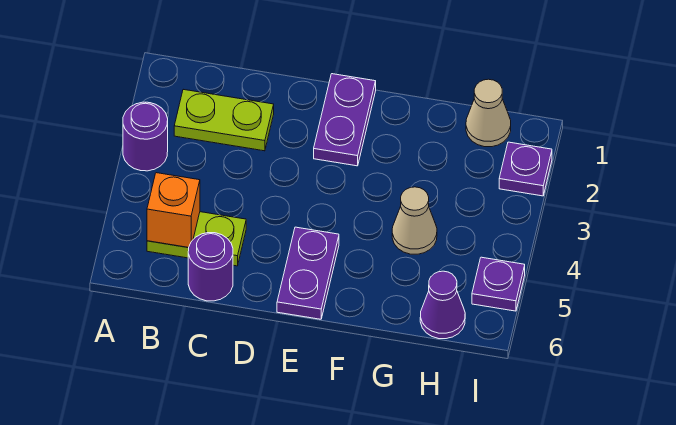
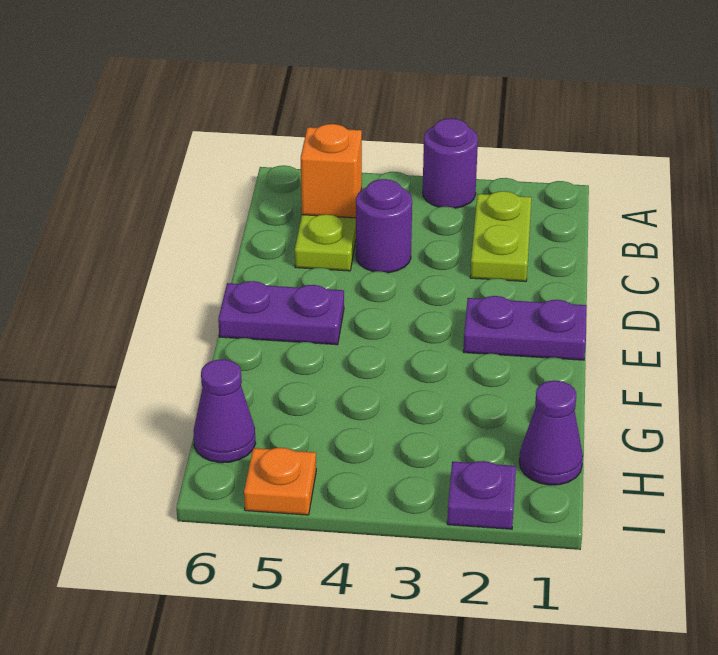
purple 1x1 round brick [188,233,233,301] -> purple 1x1 round brick moved to [356,179,412,273]
tan 1x1 cone [392,187,437,254] -> none
tan 1x1 cone [466,79,511,147] -> purple 1x1 cone [519,381,583,485]
purple 1x1 plate [472,257,525,311] -> orange 1x1 plate [244,448,316,515]

